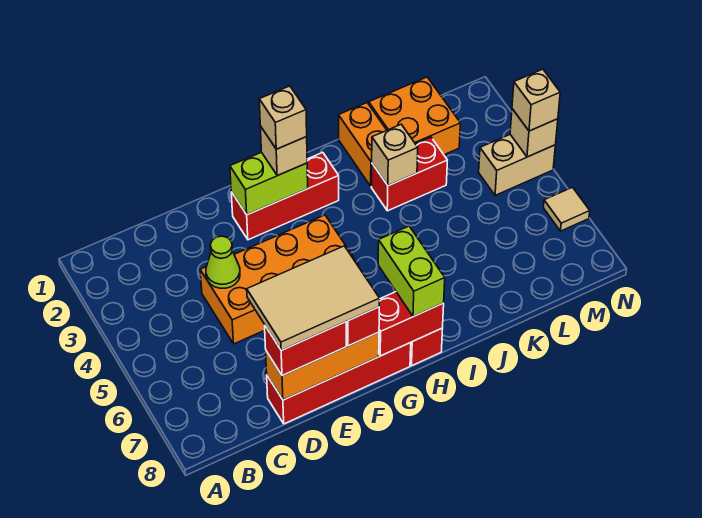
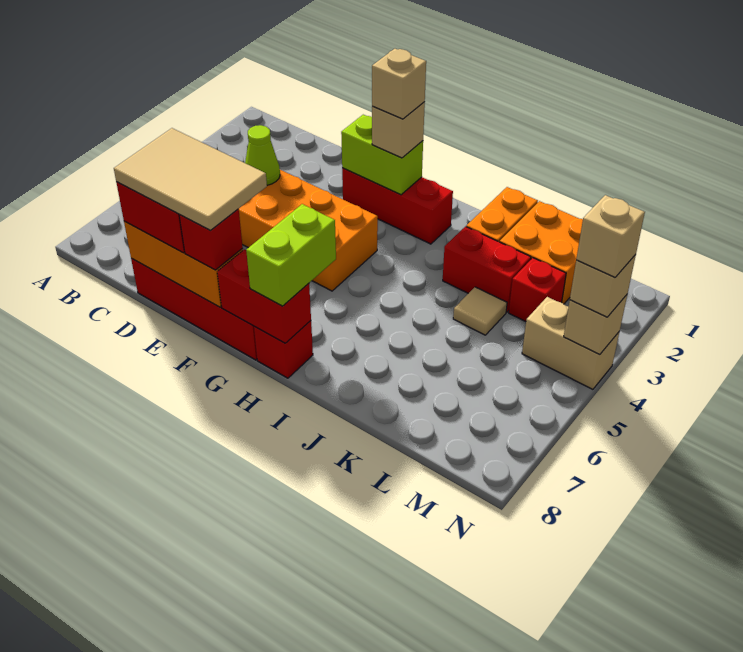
tan 1x1 brick [372,124,418,186] -> tan 1x1 brick moved to [576,195,645,278]
none -> red 1x1 brick [509,258,566,322]
tan 1x1 tile [543,187,590,231] -> tan 1x1 tile moved to [453,287,507,335]

